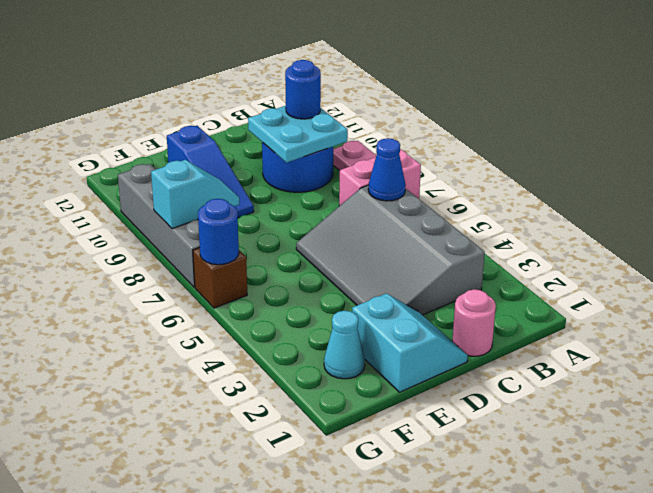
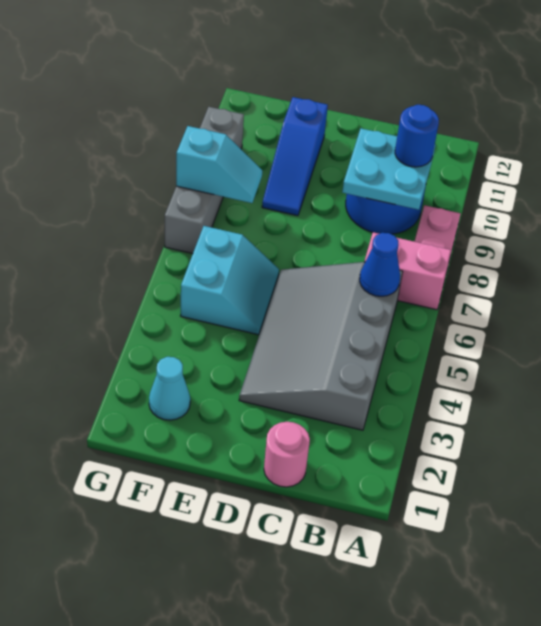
cyan 2x2 slope [352,294,468,392] -> cyan 2x2 slope moved to [181,226,279,335]
brown 1x1 brick [193,247,247,308] -> none
blue 1x1 round brick [198,199,239,265] -> none

